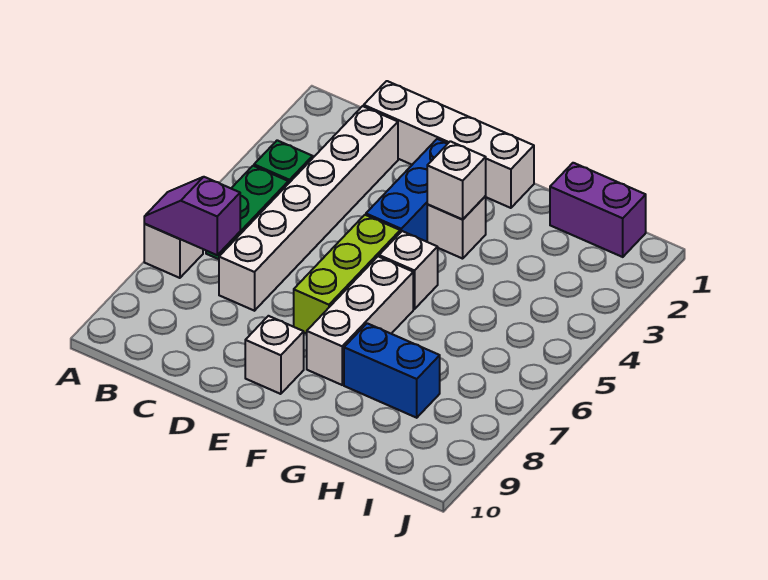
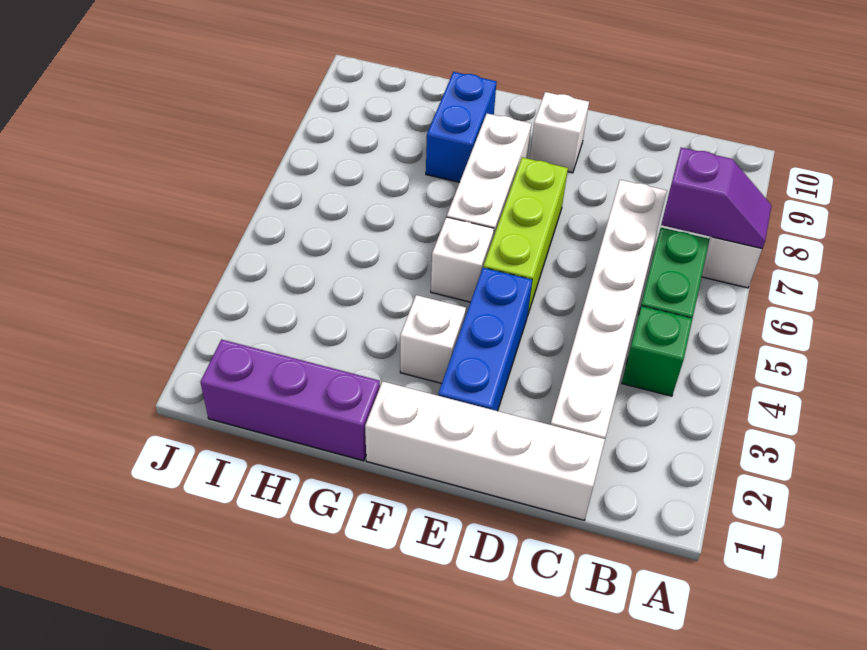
white 1x1 brick [427,141,486,220] -> none
blue 1x2 brick [344,323,440,418] -> blue 1x2 brick turned to [426,72,497,182]
purple 1x2 brick [550,163,646,257] -> purple 1x3 brick [200,340,380,461]

